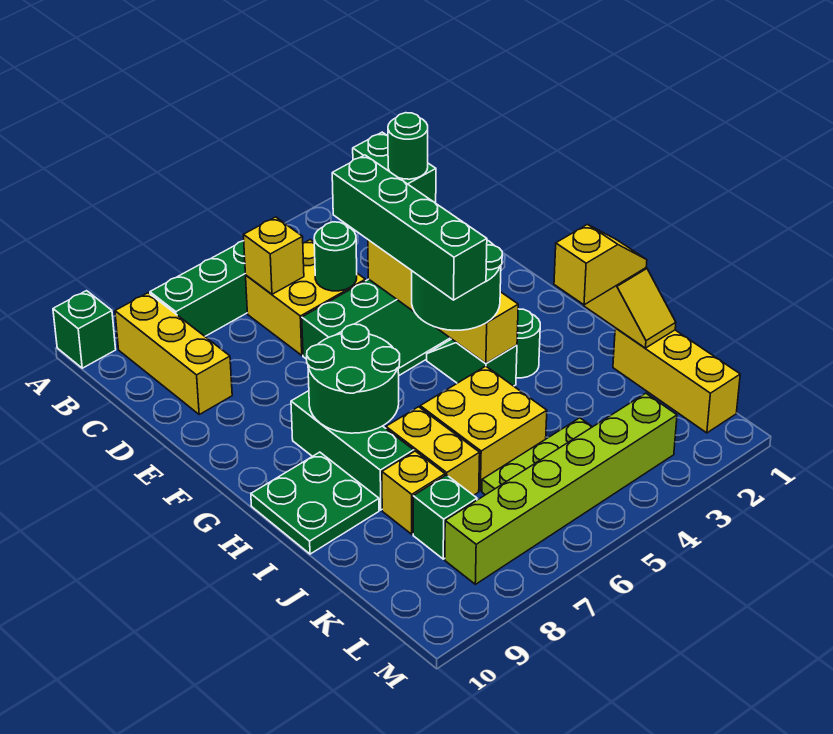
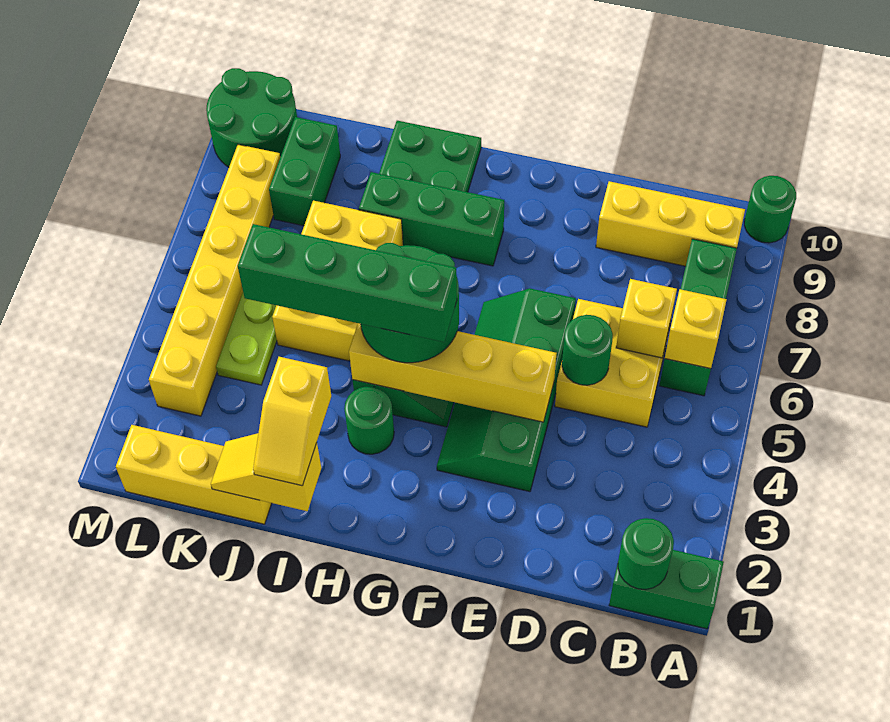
green 1x1 brick [53,291,116,368] -> green 1x1 round brick [744,176,796,243]
green 1x4 brick [332,155,487,300] -> green 1x4 brick moved to [238,224,457,342]
green 2x2 round brick [307,324,400,433] -> green 2x2 round brick moved to [206,68,297,167]
yellow 1x1 brick [382,451,445,534] -> yellow 1x1 brick moved to [665,289,727,369]
green 1x1 brick [413,475,477,559] -> green 1x2 brick [269,117,340,226]
lime 1x6 brick [445,393,677,584] -> yellow 1x6 brick [149,145,280,416]

